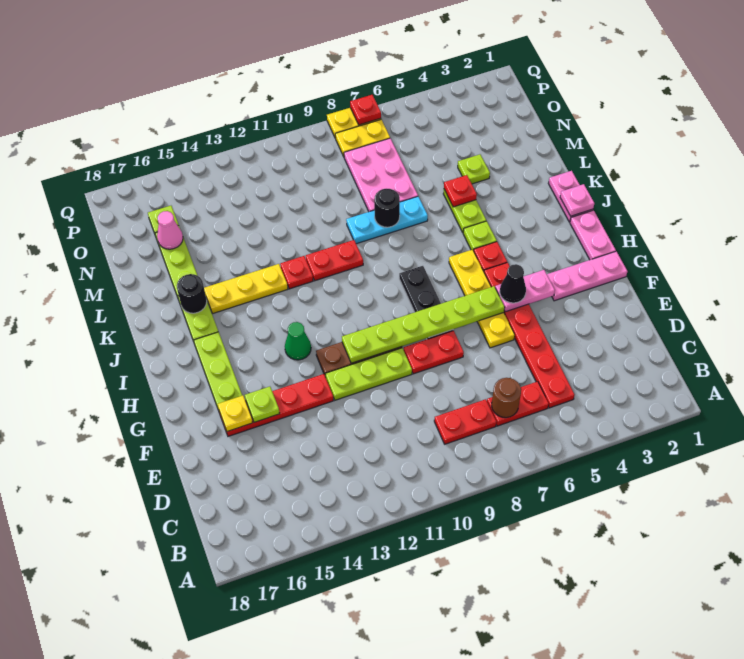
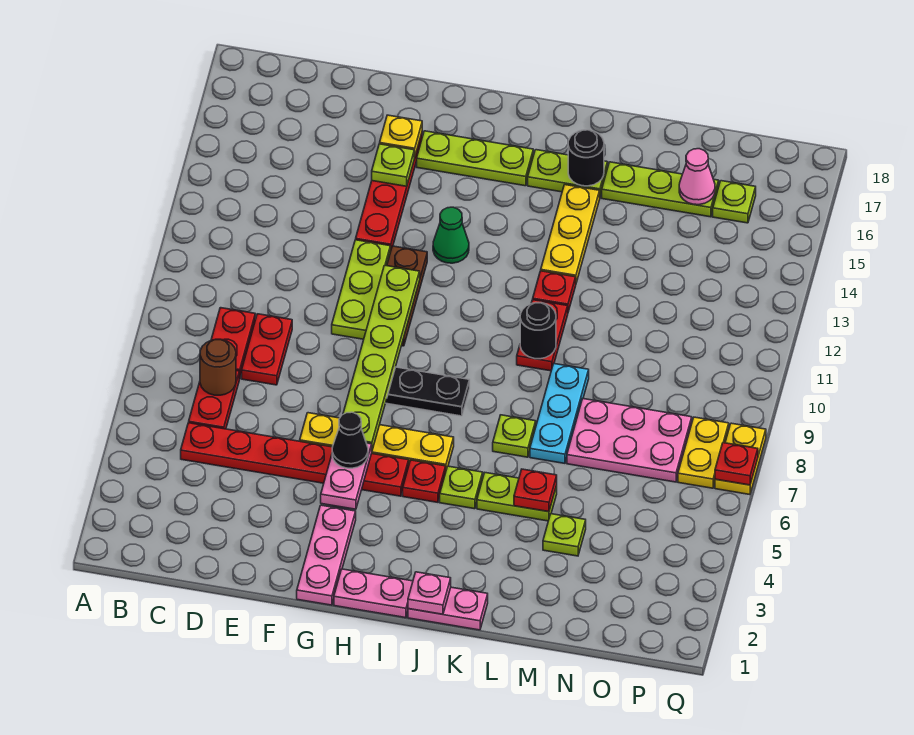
red 1x2 plate [404,331,464,374] -> red 1x2 plate moved to [242,314,292,385]
none -> lime 1x1 plate [493,415,536,457]
black 1x1 round brick [374,189,400,227] -> black 1x1 round brick moved to [520,303,556,359]

